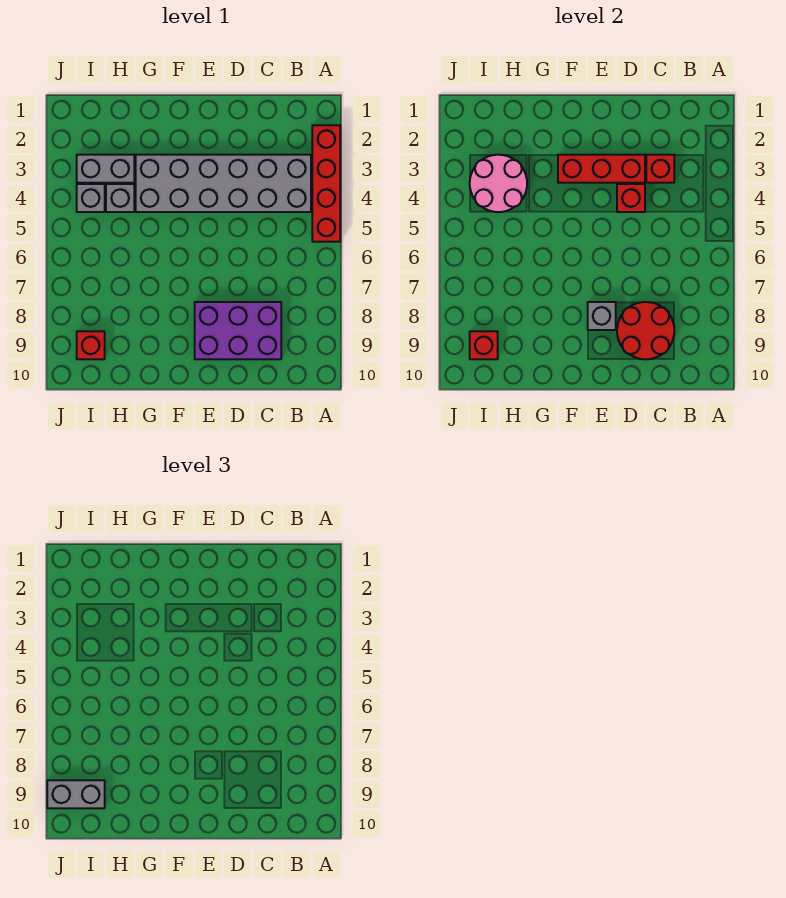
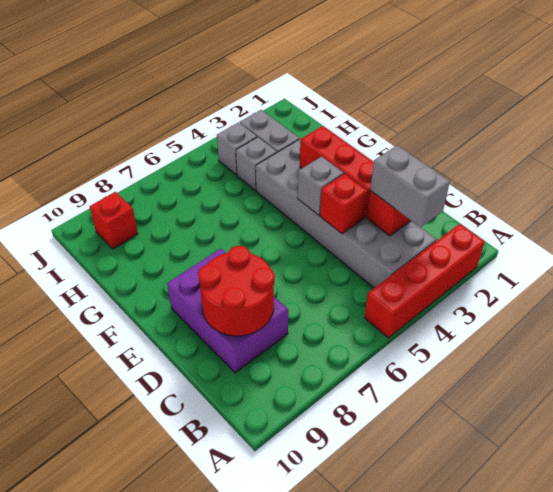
grey 1x1 brick [588,302,616,330] -> grey 1x1 brick moved to [298,156,344,215]
pink 2x2 round brick [470,155,527,212] -> none
red 1x1 brick [470,331,498,359] -> none
grey 1x2 brick [47,780,105,808] -> grey 1x2 brick moved to [370,145,450,227]

